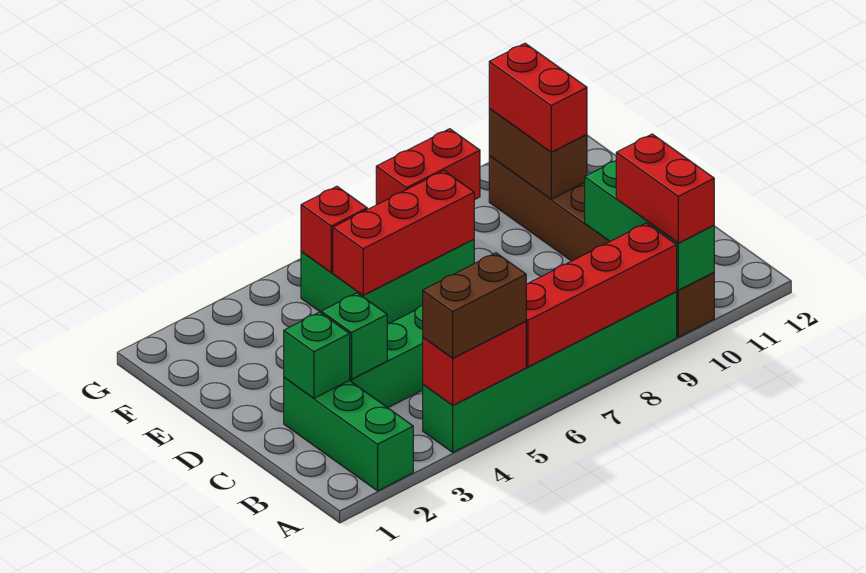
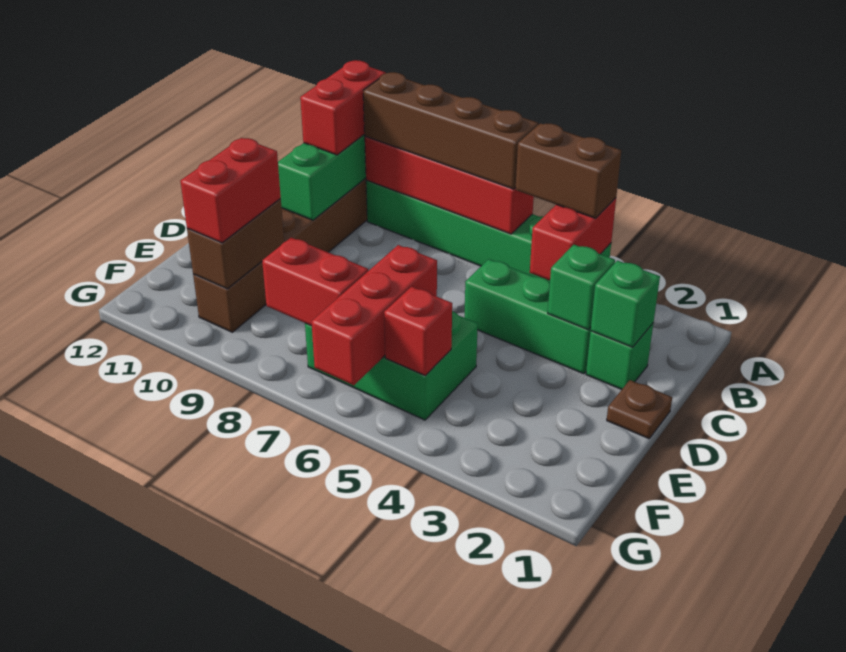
green 1x3 brick [284,378,413,491] -> green 1x1 brick [586,324,653,389]
red 1x2 brick [423,321,526,405] -> red 1x2 brick turned to [530,198,616,280]
none -> brown 1x4 brick [363,72,538,189]
none -> brown 1x1 plate [607,380,672,439]
red 1x3 brick [333,171,474,295] -> red 1x3 brick turned to [311,245,437,385]

